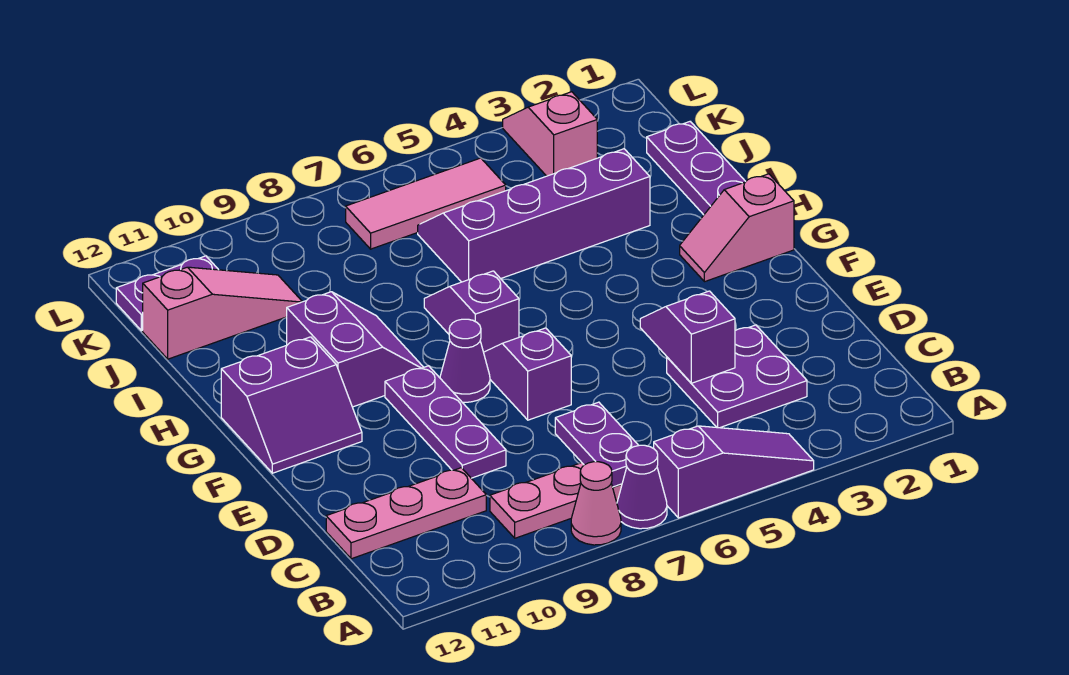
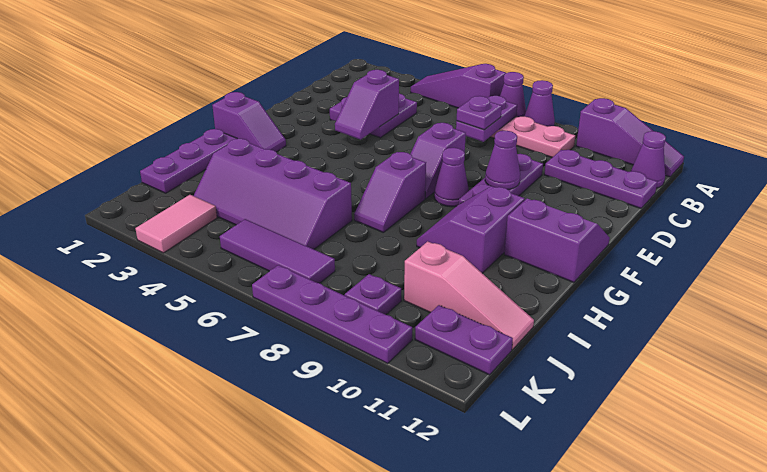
pink 1x1 cone [571,462,621,545] -> purple 1x1 cone [524,80,555,126]
none -> purple 1x3 slope [576,98,684,177]
none -> purple 1x1 cone [631,131,666,188]
none -> purple 1x1 plate [456,96,502,130]
pink 1x3 plate [326,468,486,559] -> purple 1x3 plate [544,150,657,208]
none -> purple 1x1 cone [485,131,520,189]
pink 1x2 slope [680,174,794,282] -> purple 1x2 slope [212,92,286,152]
pink 1x3 slope [143,267,302,359] -> pink 1x3 slope turned to [404,241,534,350]
pink 1x2 slope [503,92,597,176] -> pink 1x2 tile [135,195,217,253]
pink 1x3 tile [346,158,506,249] -> purple 1x3 tile [220,219,335,283]
none -> purple 1x1 plate [345,274,401,315]
none -> purple 1x4 plate [252,265,412,363]

